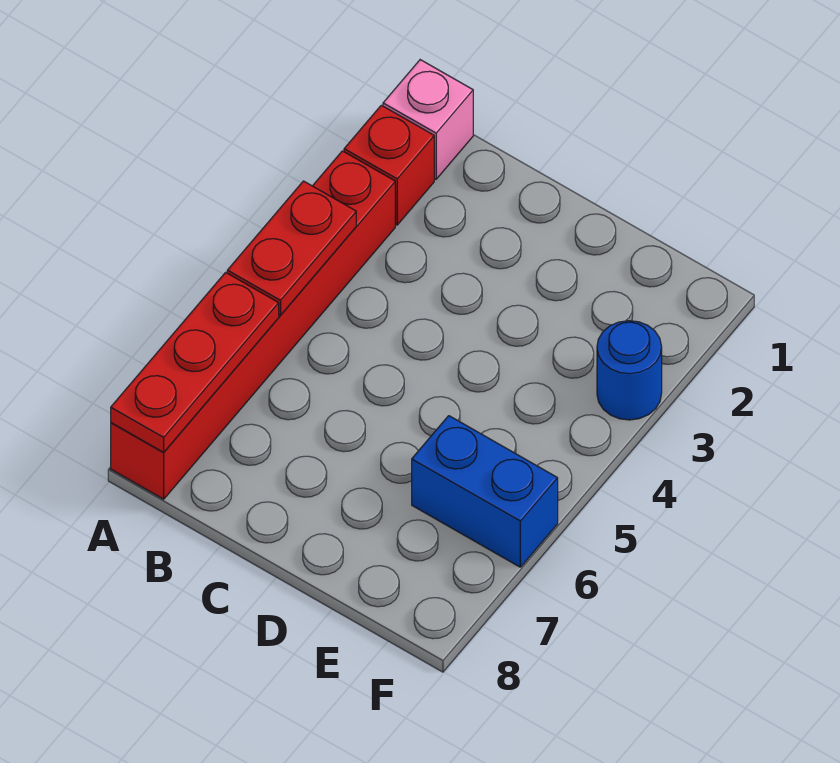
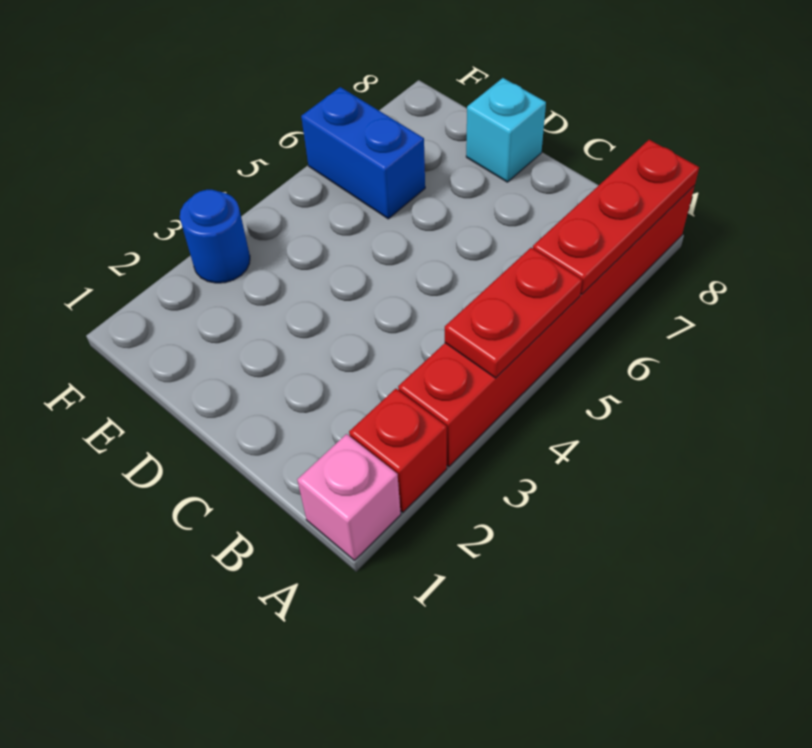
none -> cyan 1x1 brick [466,78,546,182]

